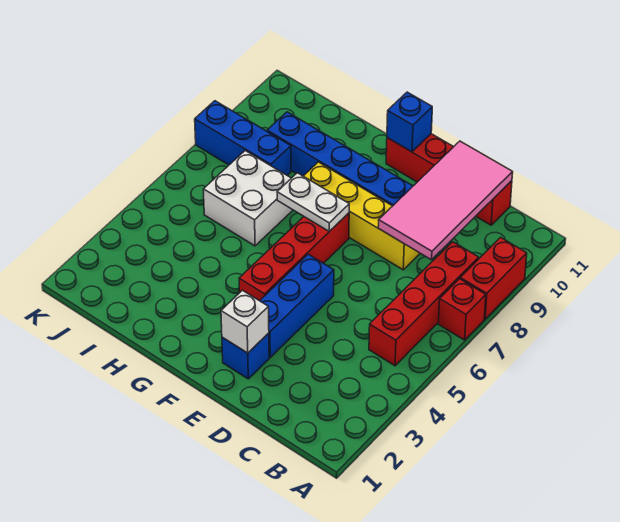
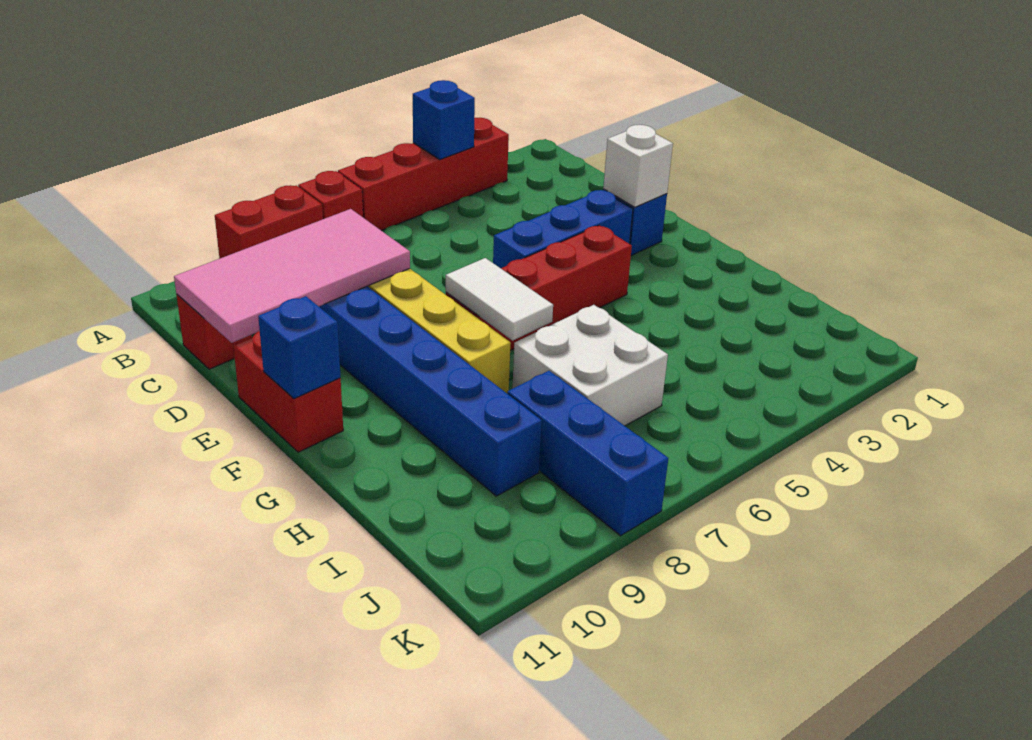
none -> blue 1x1 brick [413,80,475,159]
red 1x4 brick [369,242,479,366] -> red 1x4 brick moved to [338,118,509,231]
white 1x2 plate [277,173,349,231] -> white 1x2 tile [446,258,553,340]

